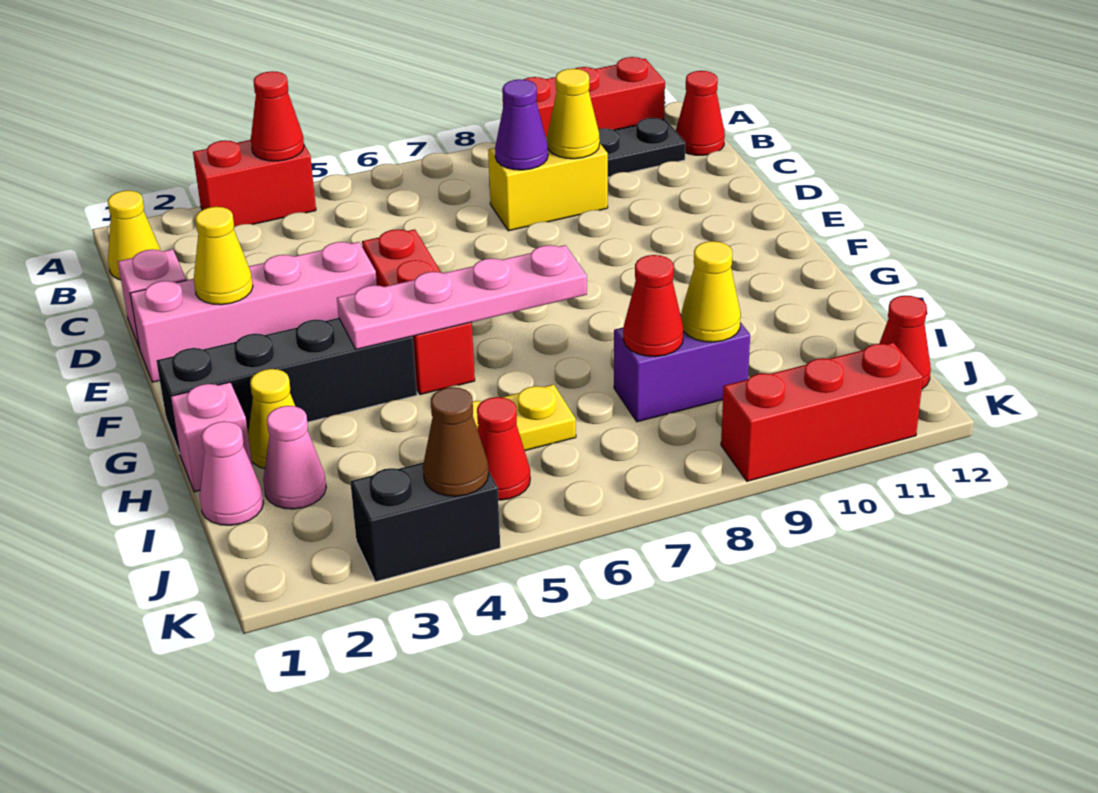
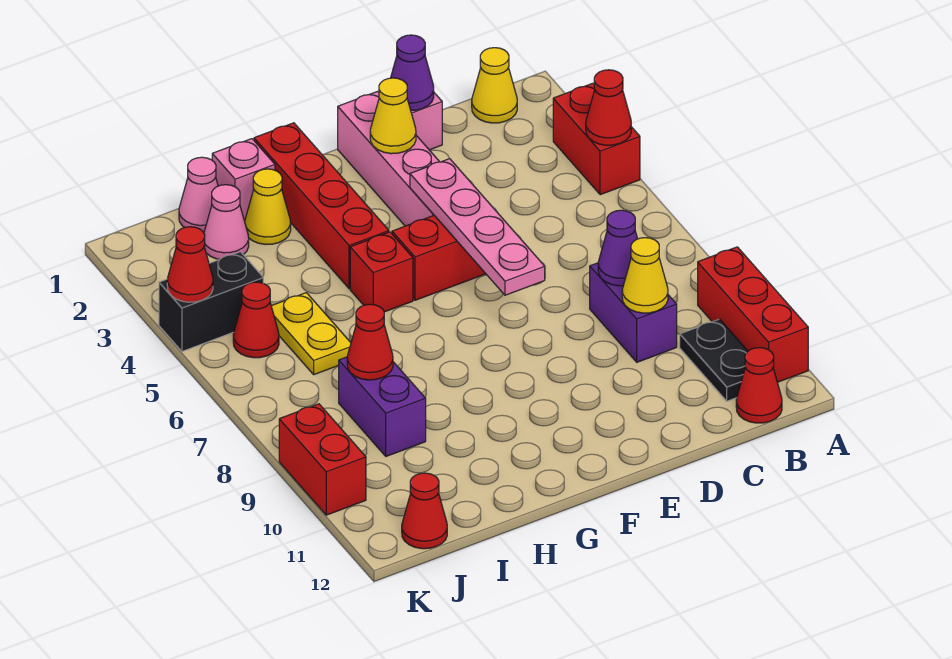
yellow 1x2 brick [488,137,608,231] -> purple 1x2 brick [590,263,677,362]
none -> purple 1x1 cone [391,35,434,110]
black 1x4 brick [156,318,417,453] -> red 1x4 brick [254,123,389,289]
pink 1x4 plate [337,245,587,350] -> pink 1x4 plate moved to [410,159,545,295]
yellow 1x1 cone [681,241,741,342] -> none
black 1x2 brick [350,462,500,582] -> black 1x2 brick turned to [159,252,263,351]
brown 1x1 cone [423,387,489,496] -> red 1x1 cone [167,227,213,302]
red 1x3 brick [721,342,923,481] -> red 1x2 brick [279,404,366,515]

